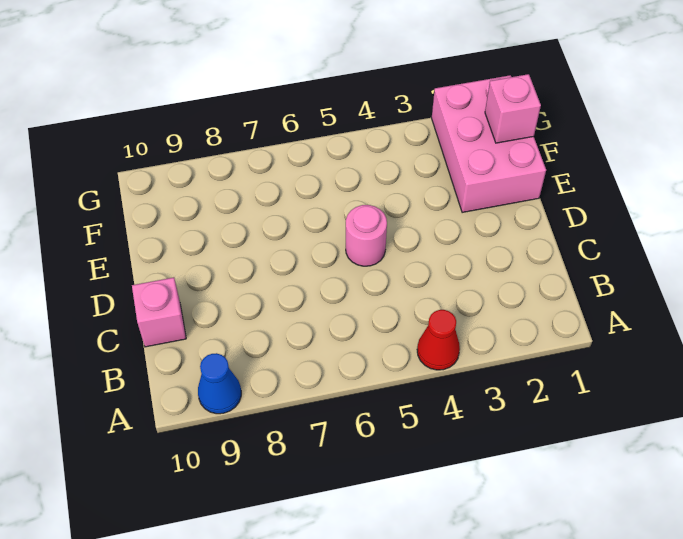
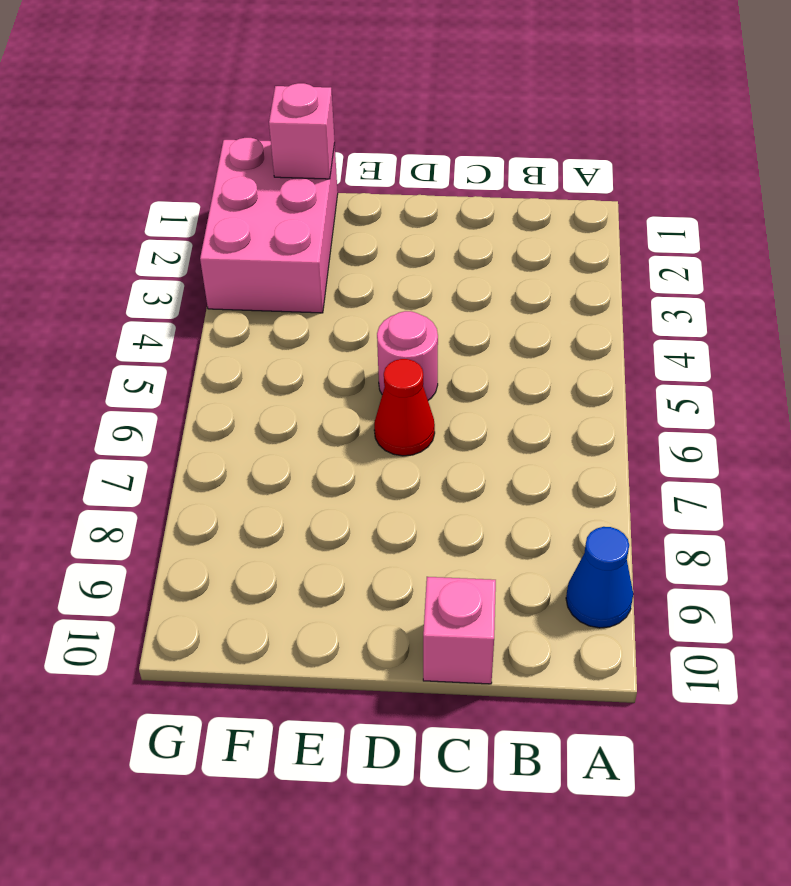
red 1x1 cone [417,310,460,370] -> red 1x1 cone moved to [374,359,435,456]
pink 2x3 brick [432,75,546,213] -> pink 2x3 brick turned to [200,138,338,313]

